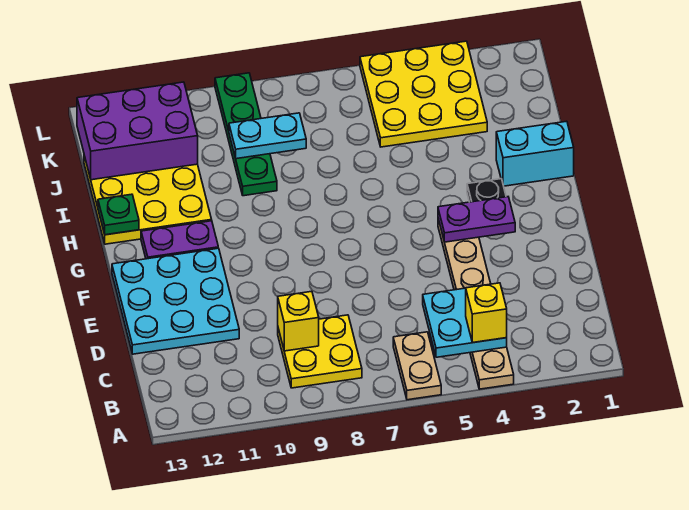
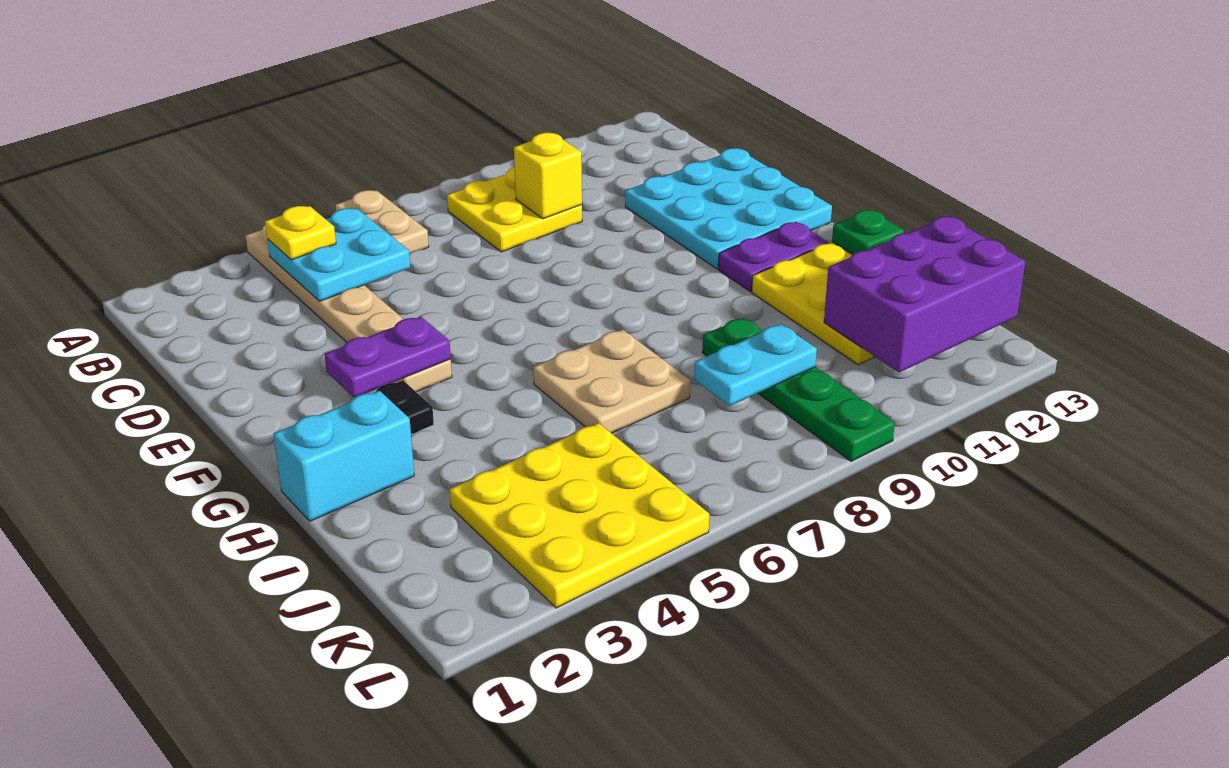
yellow 1x1 brick [466,283,507,343] -> yellow 1x1 plate [265,206,336,260]
none -> tan 2x2 plate [534,330,690,433]

